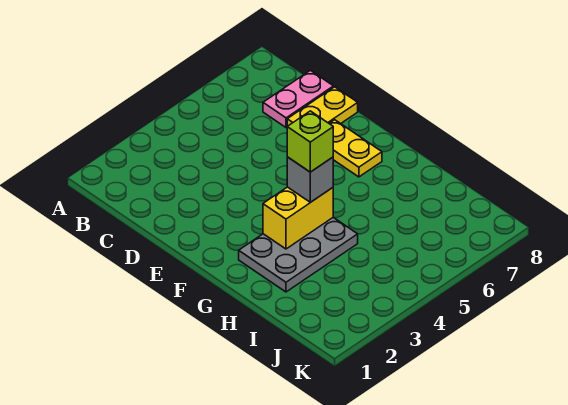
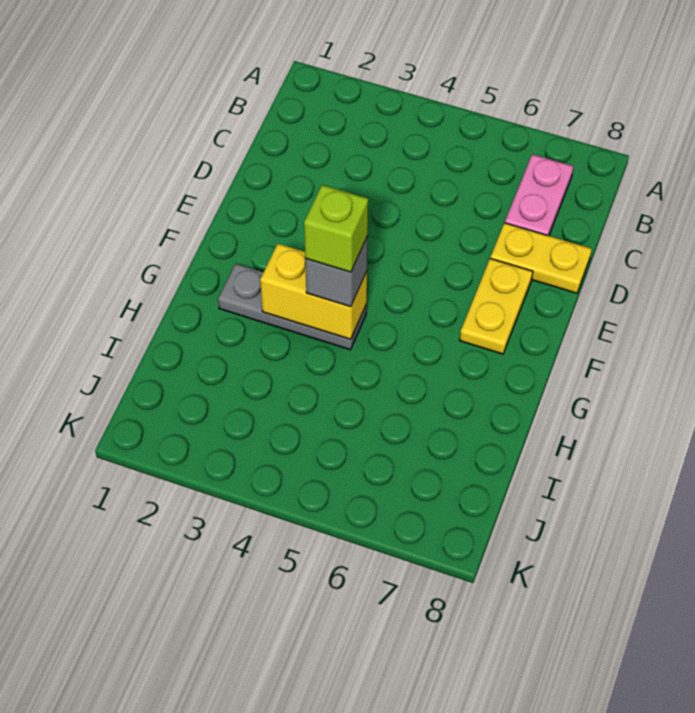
pink 1x2 plate [263,70,334,128] -> pink 1x2 plate turned to [505,154,573,236]
grey 2x3 plate [239,218,358,292] -> grey 1x3 plate [218,264,367,350]

